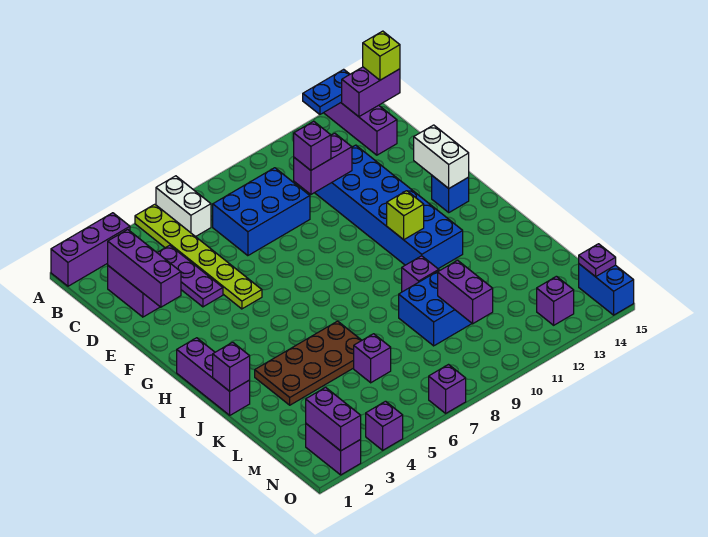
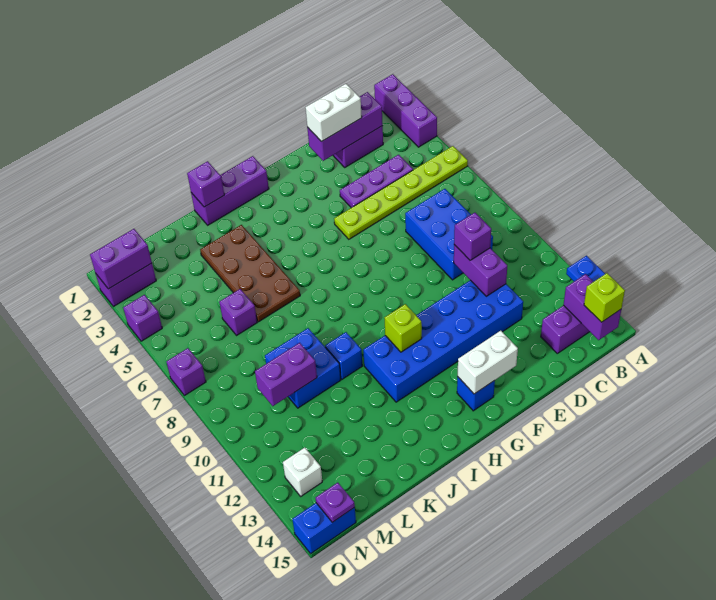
white 1x2 brick [156,176,211,237] -> white 1x2 brick moved to [306,84,362,142]
purple 1x1 brick [402,256,439,292] -> blue 1x1 brick [325,332,362,379]
purple 1x1 brick [537,276,574,325] -> white 1x1 brick [283,448,322,496]

